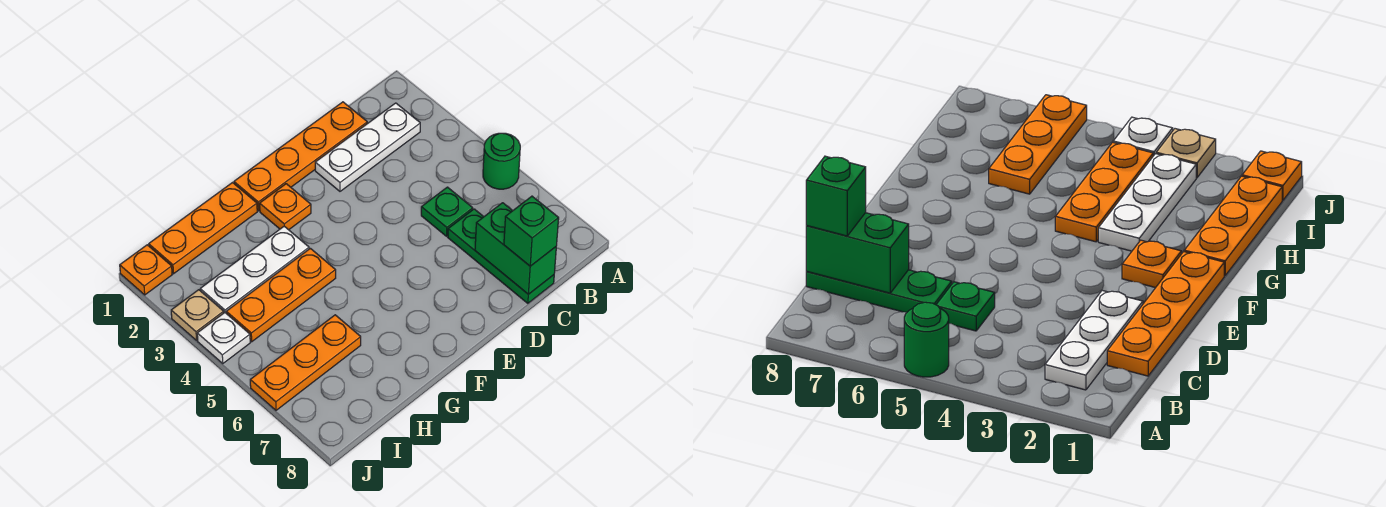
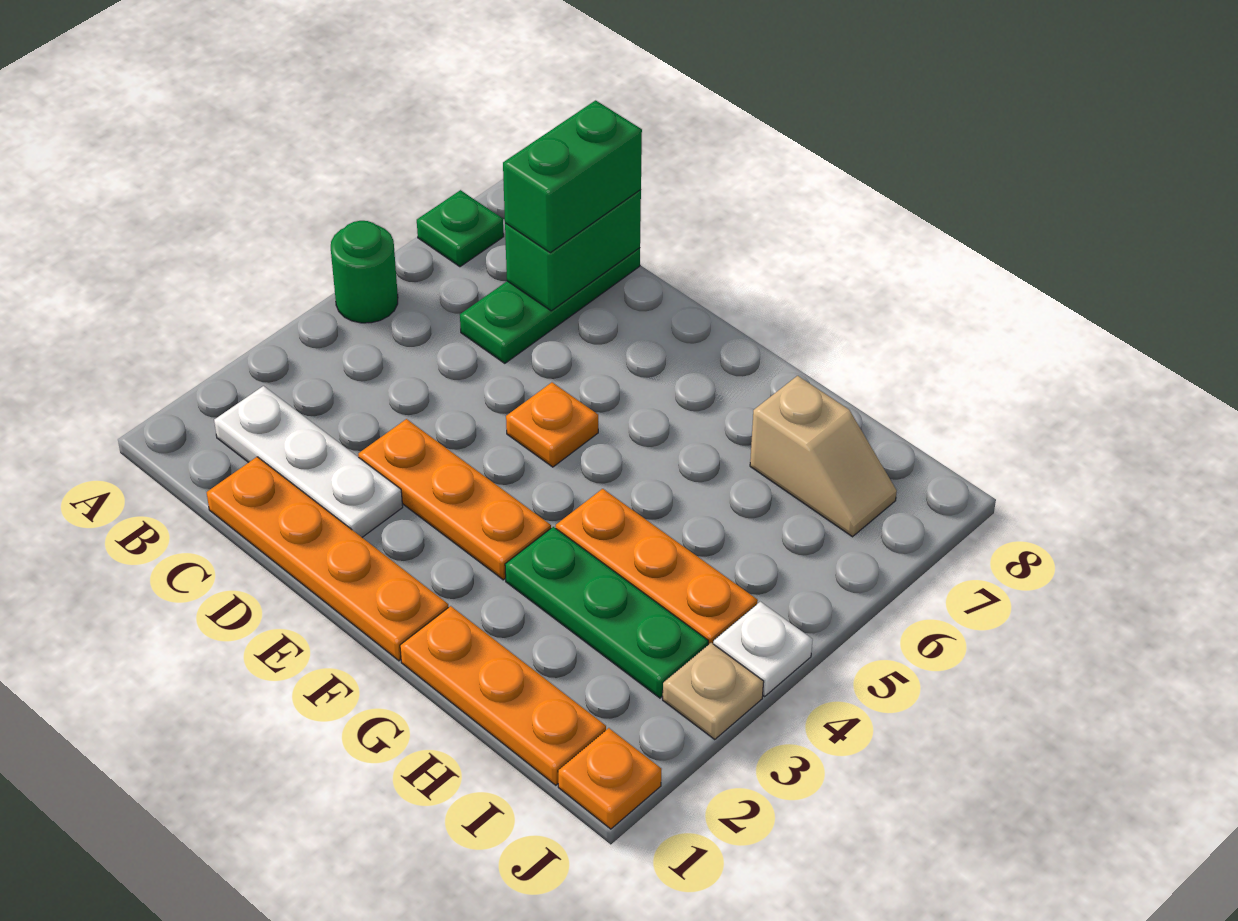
green 1x1 plate [421,187,473,236] -> green 1x1 plate moved to [417,190,504,267]
green 1x1 brick [504,196,559,266] -> green 1x2 brick [503,100,642,253]
orange 1x1 plate [260,184,311,230] -> orange 1x1 plate moved to [506,382,598,467]
white 1x3 plate [200,226,309,313] -> green 1x3 plate [505,527,708,698]
orange 1x3 plate [250,315,361,410] -> orange 1x3 plate moved to [358,419,551,580]
none -> tan 1x2 slope [750,376,897,537]

